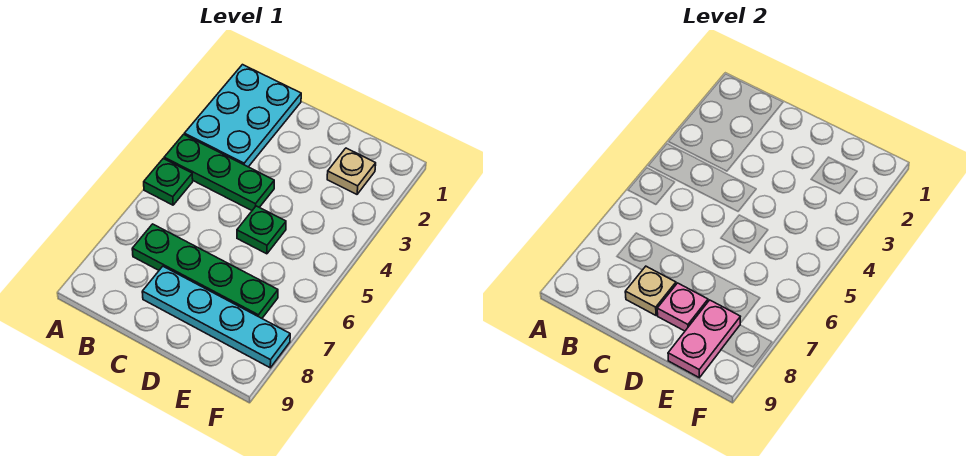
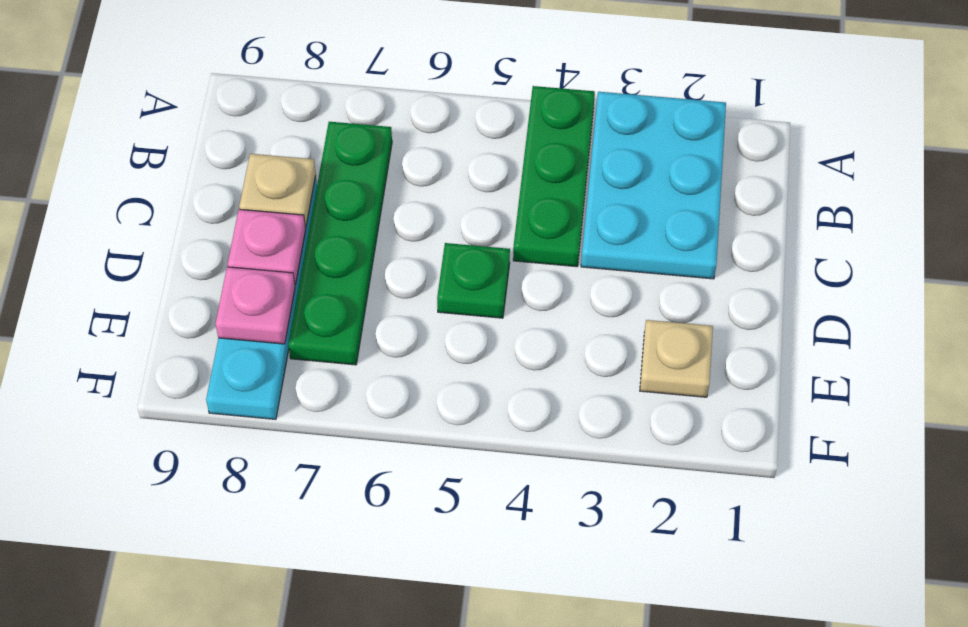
cyan 2x3 plate [184,65,301,167] -> cyan 2x3 plate turned to [581,92,726,279]
green 1x1 plate [144,159,193,205] -> none
pink 1x2 plate [668,300,740,378] -> pink 1x1 plate [215,267,295,344]

